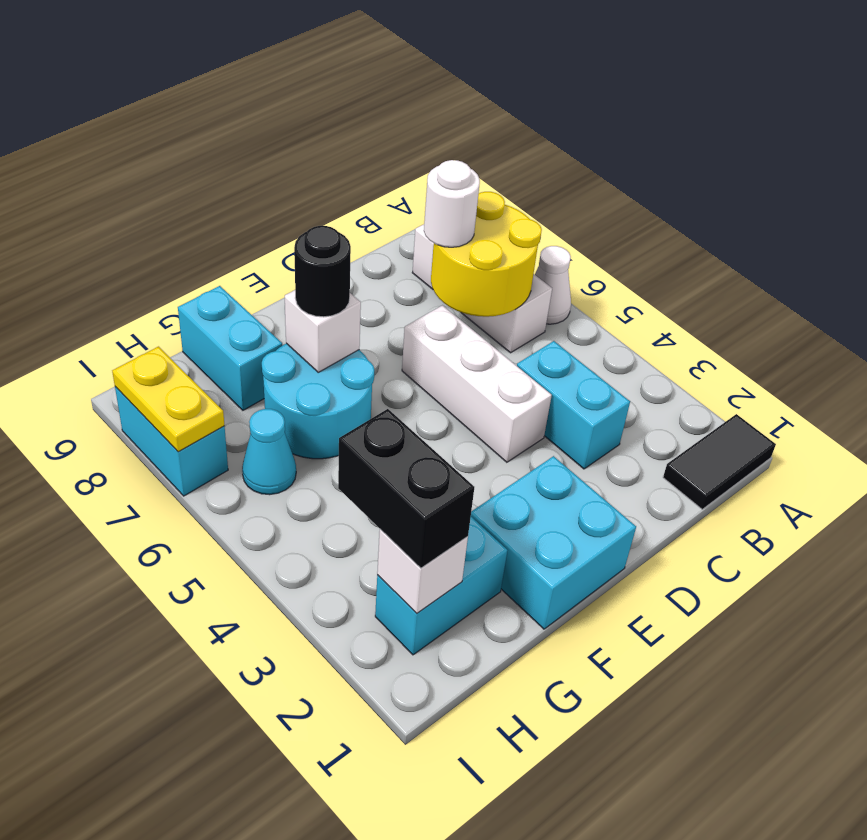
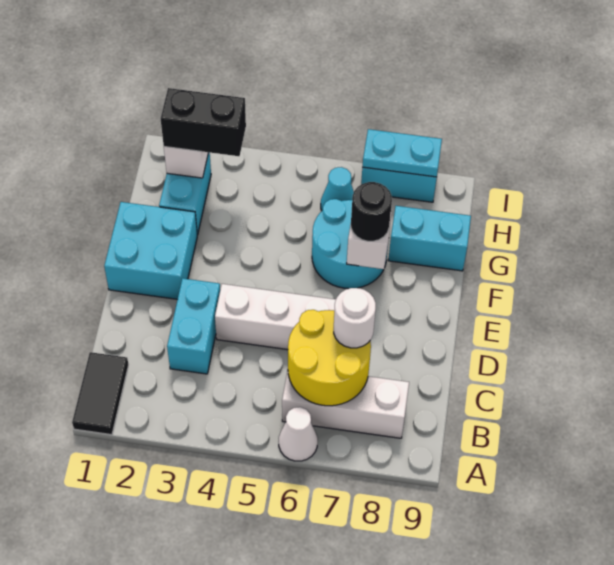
cyan 1x2 brick [517,341,630,469] -> cyan 1x2 brick turned to [167,278,220,374]
yellow 1x2 plate [112,347,224,452] -> cyan 1x2 plate [362,129,442,177]

